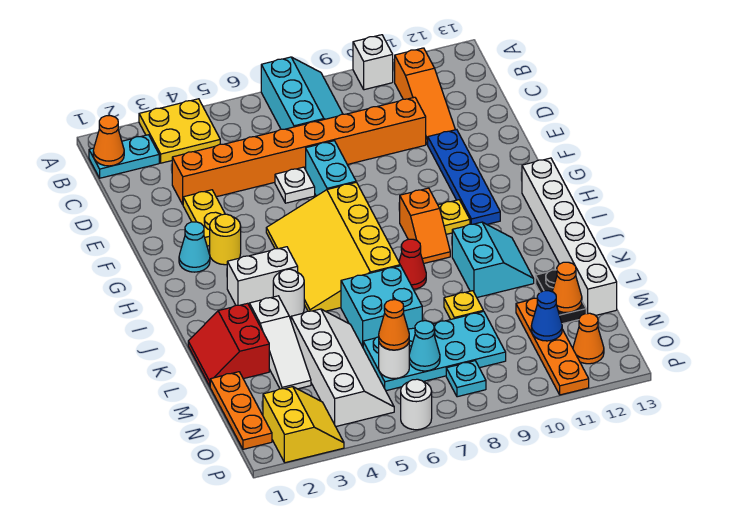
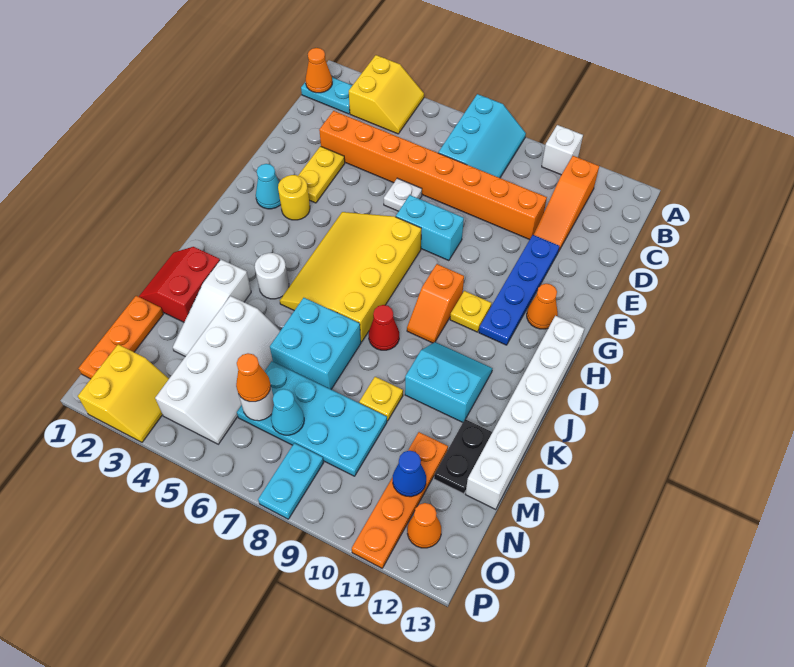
yellow 2x2 plate [139,99,220,163] -> yellow 2x2 slope [349,55,424,134]
cyan 1x2 brick [306,141,356,196] -> cyan 1x2 brick turned to [396,195,464,261]
white 1x2 brick [227,247,298,305] -> none
cyan 2x2 slope [452,222,534,297] -> cyan 2x2 slope turned to [405,342,492,422]
orange 1x1 cone [552,262,582,313] -> orange 1x1 cone moved to [527,284,558,329]
cyan 1x1 plate [446,361,486,397] -> cyan 1x2 plate [258,443,324,519]
white 1x1 round brick [401,379,432,430] -> none

